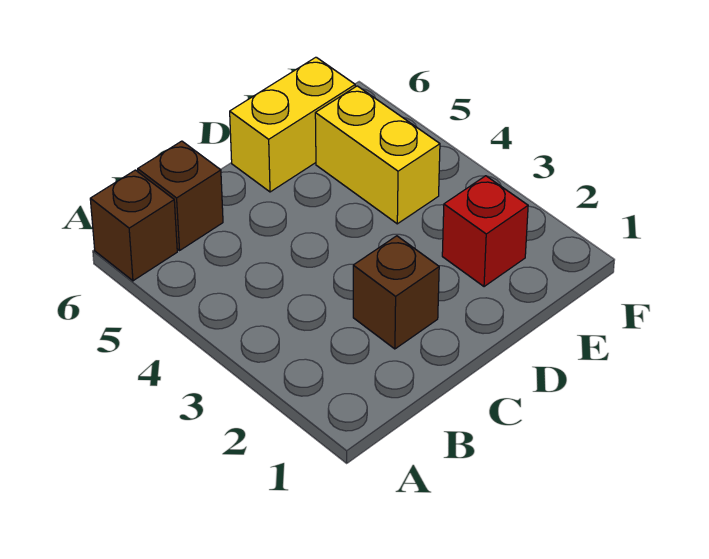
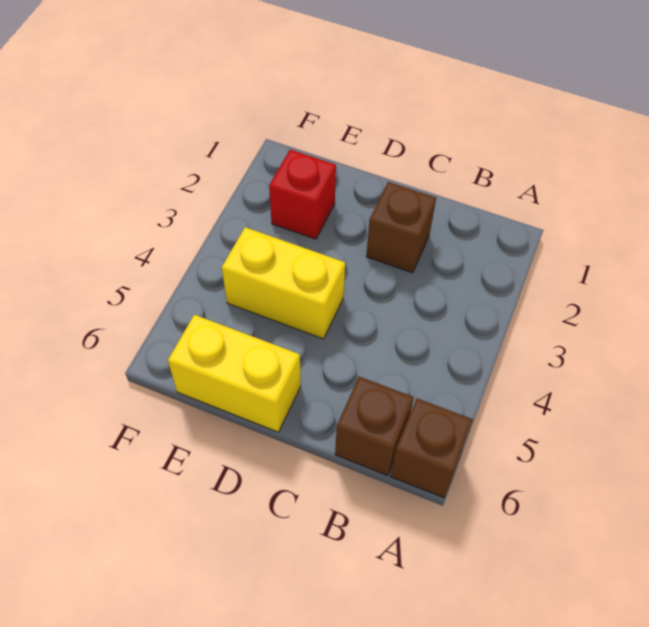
yellow 1x2 brick [315,86,440,224] -> yellow 1x2 brick turned to [222,227,345,339]

